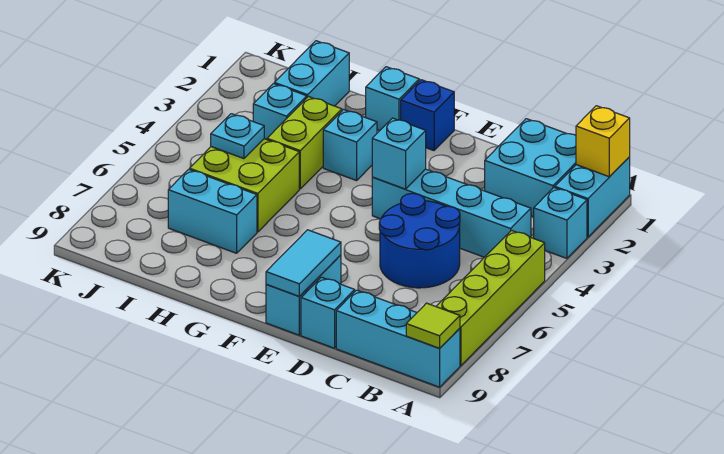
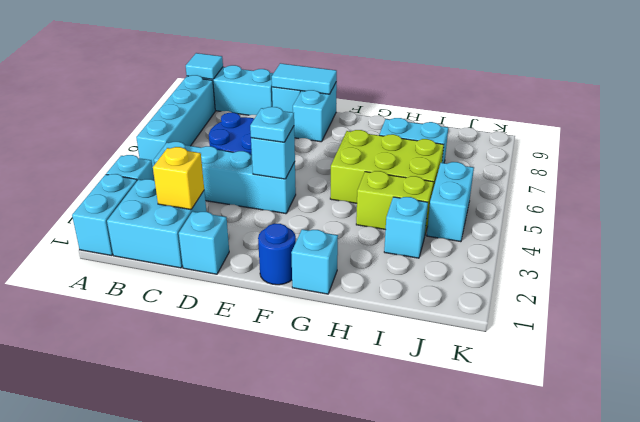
yellow 1x1 brick [576,106,630,177] -> yellow 1x1 brick moved to [153,147,204,210]
lime 1x4 brick [436,230,545,366] -> cyan 1x4 brick [136,75,215,167]
lime 1x1 tile [406,303,460,348] -> cyan 1x1 tile [186,53,223,79]
cyan 1x2 tile [266,230,341,297] -> cyan 1x2 tile turned to [272,63,337,94]
blue 1x1 brick [401,80,454,151] -> blue 1x1 round brick [258,224,296,285]
cyan 1x1 brick [323,110,377,181] -> cyan 1x1 brick moved to [179,211,229,274]
lime 1x2 brick [267,97,342,189] -> lime 1x2 brick turned to [356,171,434,234]
lime 2x2 brick [190,139,299,232] -> lime 2x3 brick [330,130,444,203]
cyan 1x2 brick [274,41,349,106] -> cyan 1x2 brick moved to [427,162,474,242]
cyan 1x1 plate [211,114,264,159] -> cyan 1x1 plate moved to [250,107,294,142]

